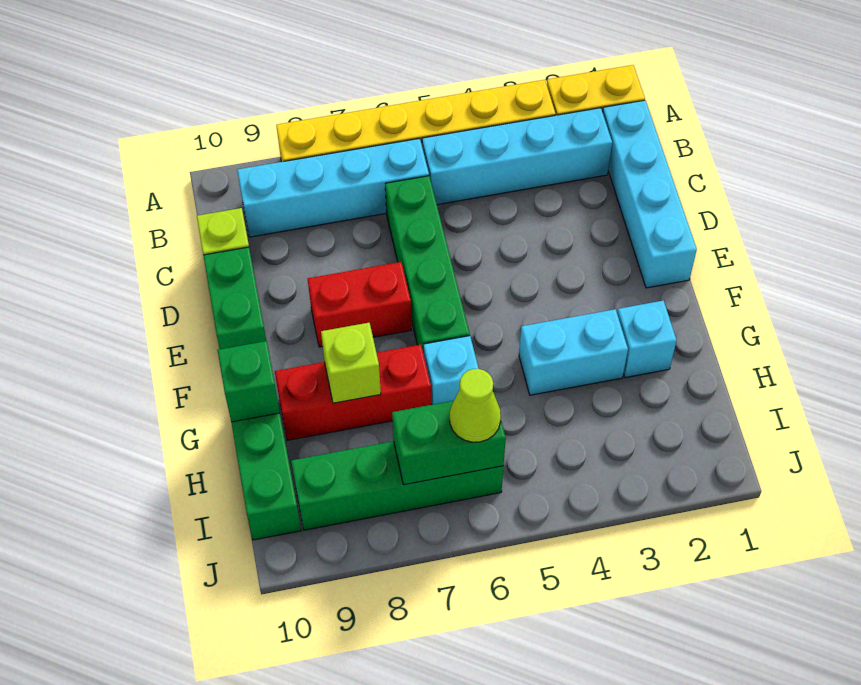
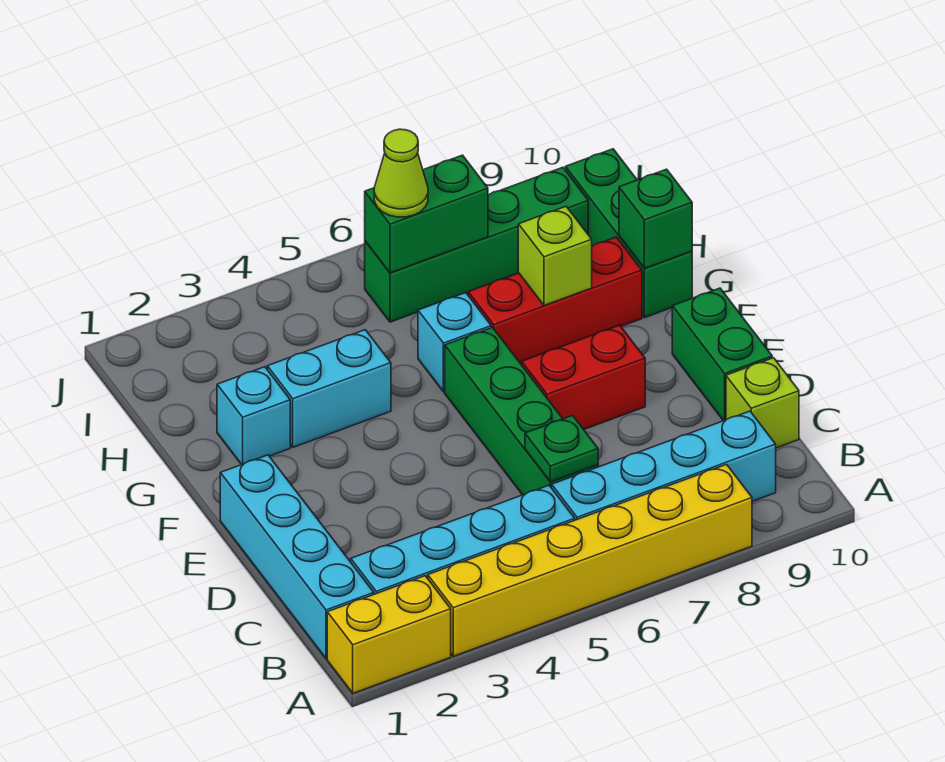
none -> green 1x1 plate [525,415,598,482]

